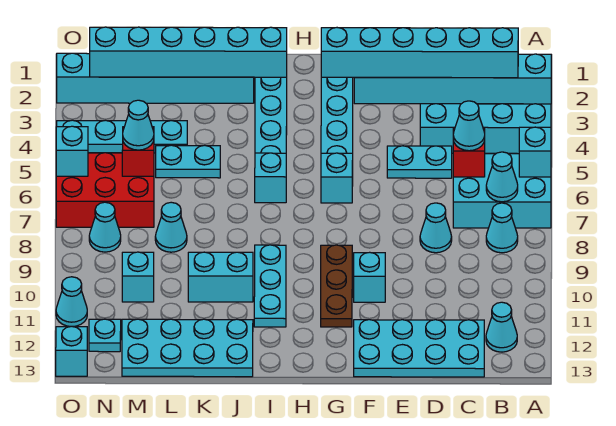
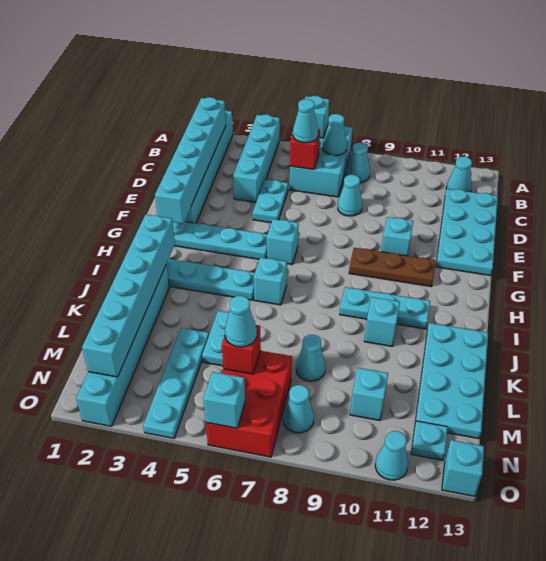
cyan 1x2 brick [188,252,253,302] -> cyan 1x1 brick [364,297,400,347]

